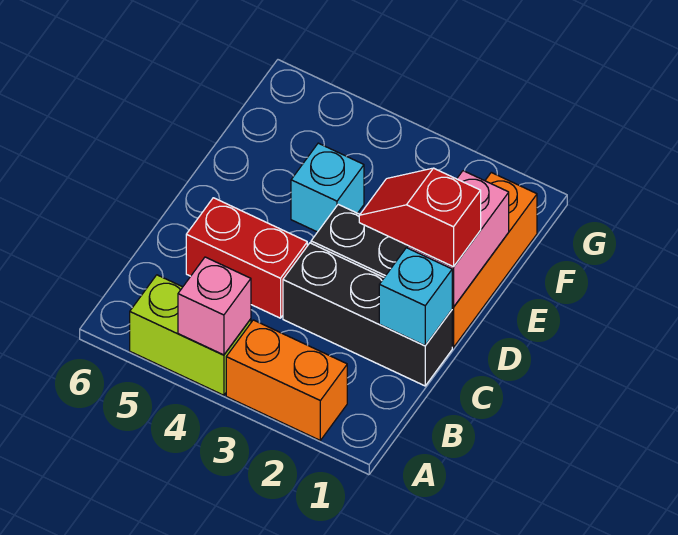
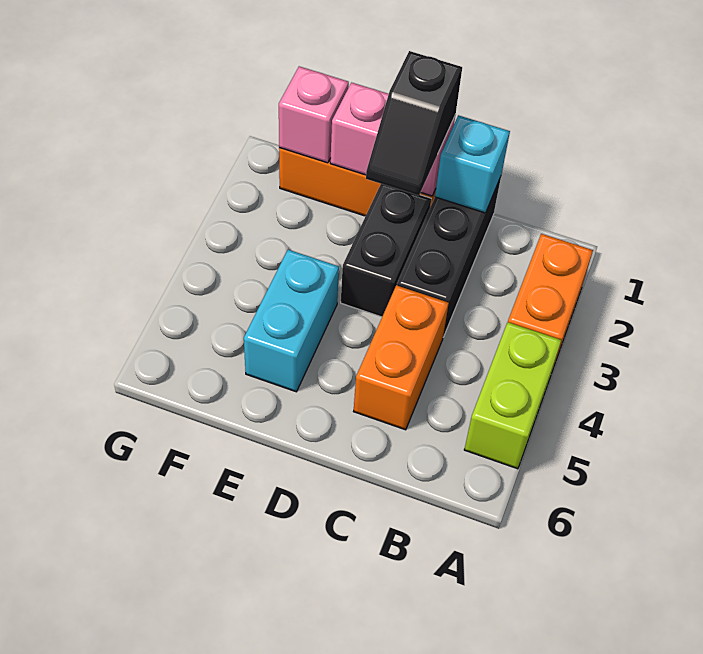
pink 1x1 brick [178,257,251,355] -> pink 1x1 brick moved to [279,66,349,163]
red 1x2 brick [186,198,307,318] -> orange 1x2 brick [354,285,449,430]
red 1x2 slope [359,168,481,267] -> black 1x2 slope [366,51,462,196]
cyan 1x1 brick [291,143,364,232] -> cyan 1x2 brick [244,250,339,392]

